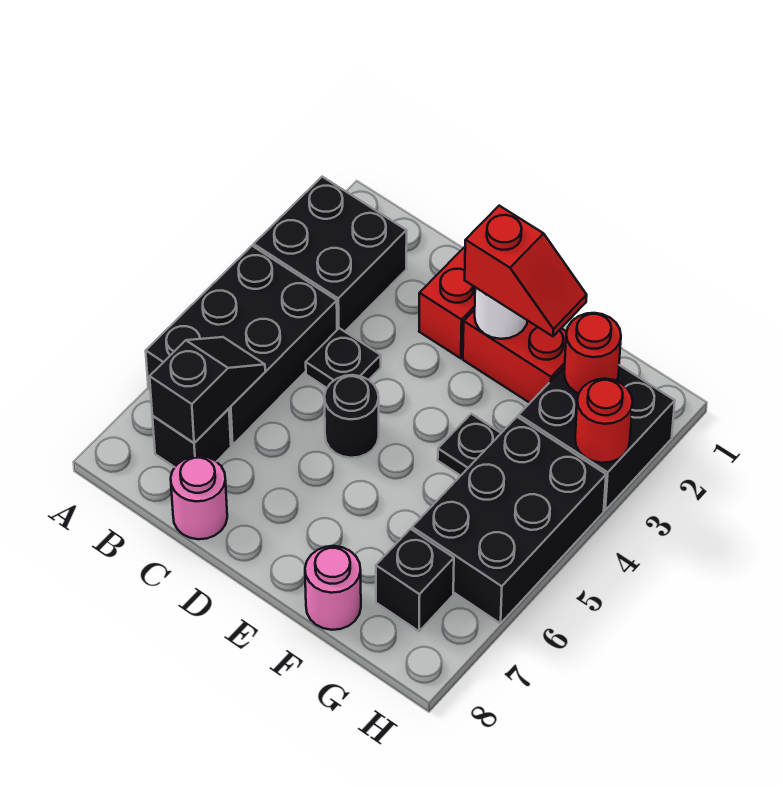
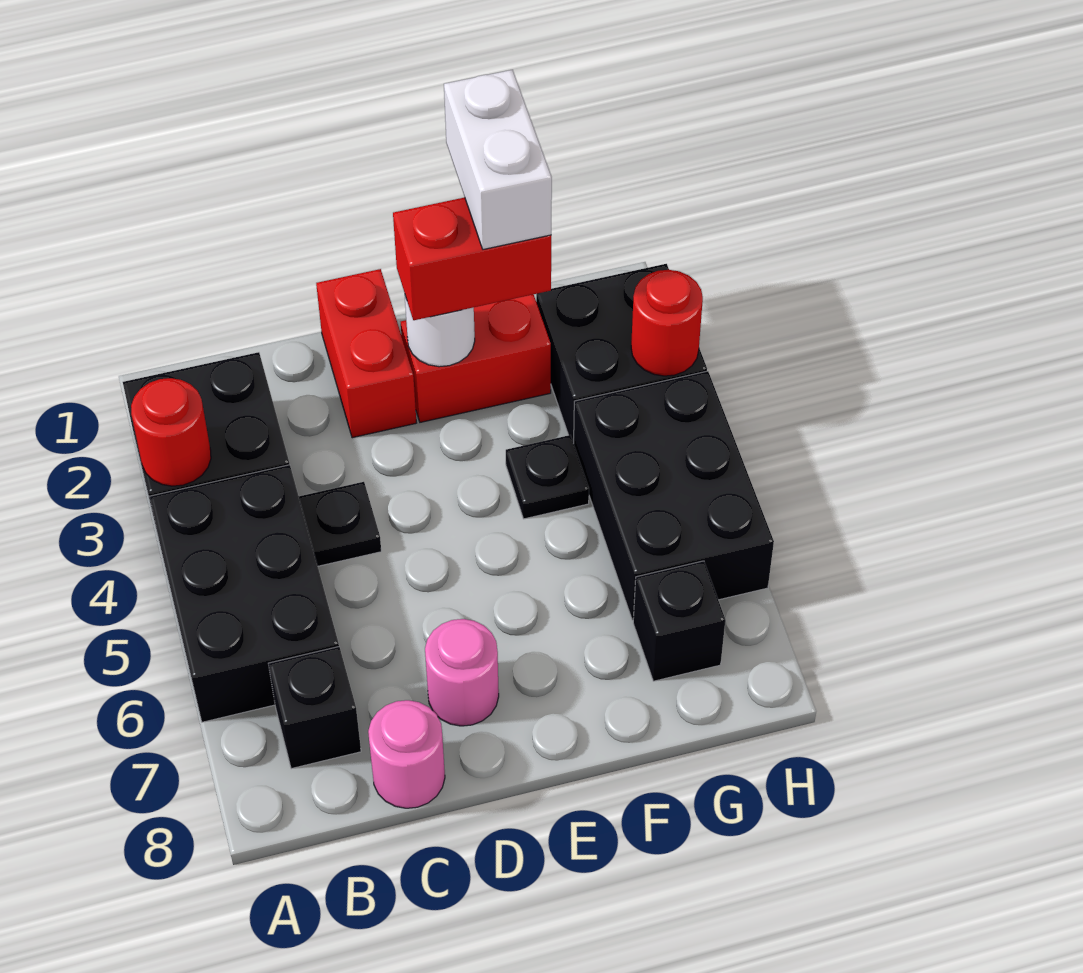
black 1x2 slope [150,337,265,443] -> none
black 1x1 round brick [324,375,379,458] -> none
red 1x2 slope [465,206,587,336] -> red 1x2 brick [393,197,551,320]
none -> white 1x2 brick [444,70,552,249]
pink 1x1 round brick [305,546,361,630] -> pink 1x1 round brick moved to [425,619,499,726]
red 1x1 round brick [564,313,621,393] -> red 1x1 round brick moved to [131,378,211,486]

